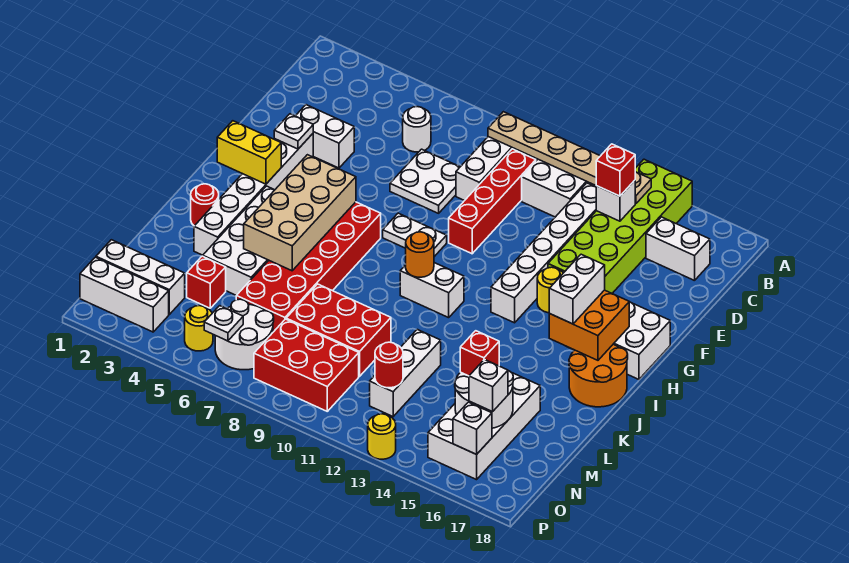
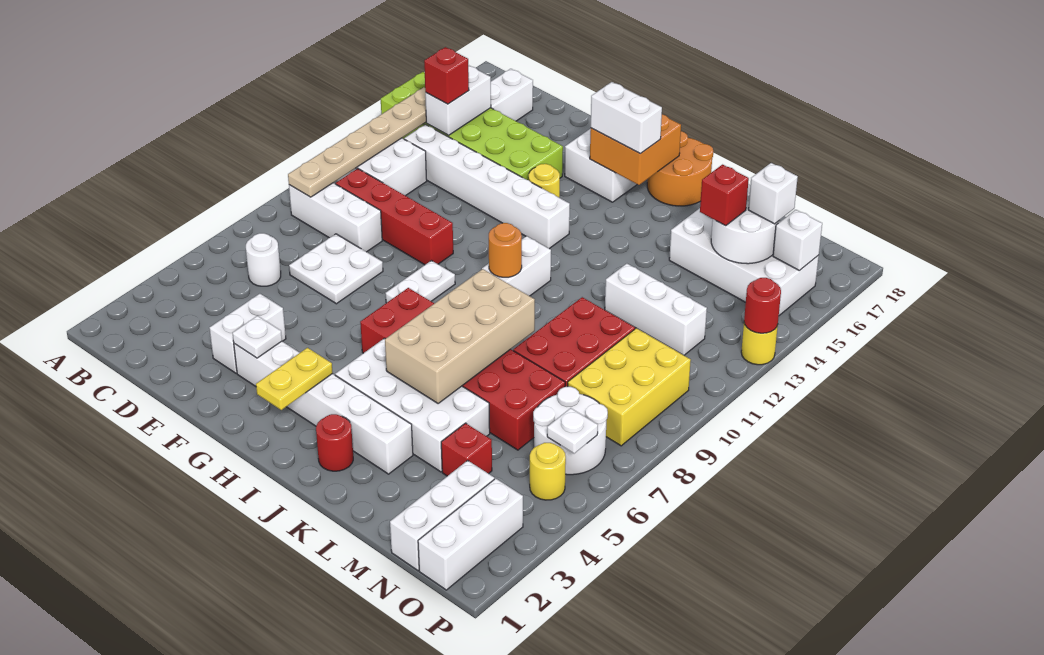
white 1x1 brick [596,180,635,221] -> white 1x2 brick [425,65,491,135]
yellow 1x2 brick [217,121,281,184] -> yellow 1x2 plate [256,348,333,410]
tan 2x4 brick [244,155,356,271] -> tan 2x4 brick turned to [385,269,535,403]
red 2x3 brick [254,319,359,411] -> yellow 2x3 brick [568,328,691,446]
red 1x1 round brick [375,342,403,388] -> red 1x1 round brick moved to [744,278,781,333]

